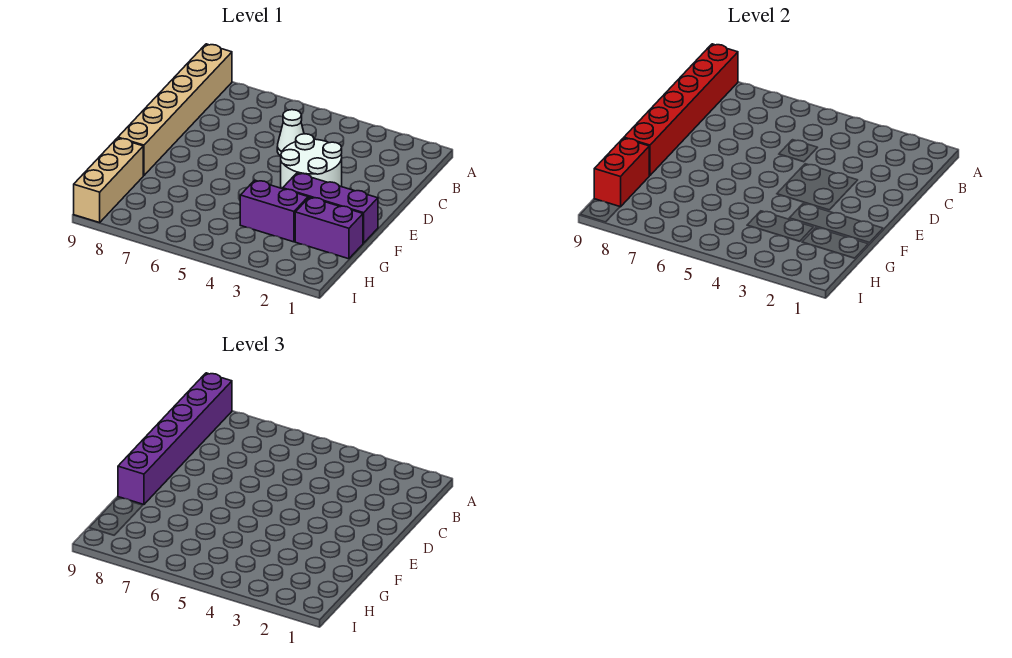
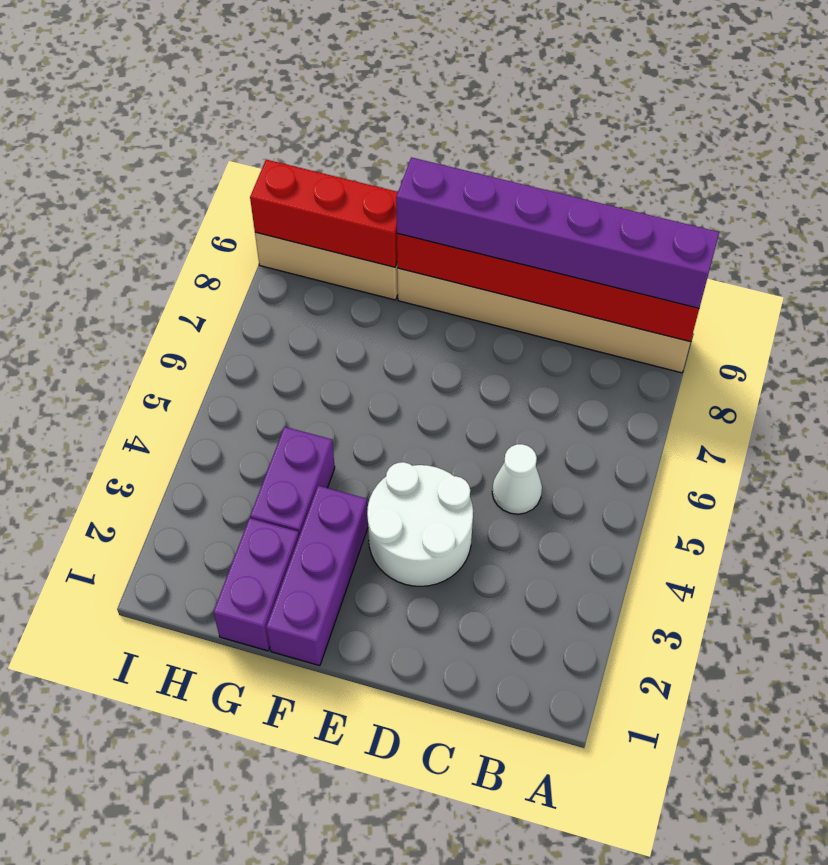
red 1x2 brick [594,138,649,207] -> red 1x3 brick [250,160,398,267]

